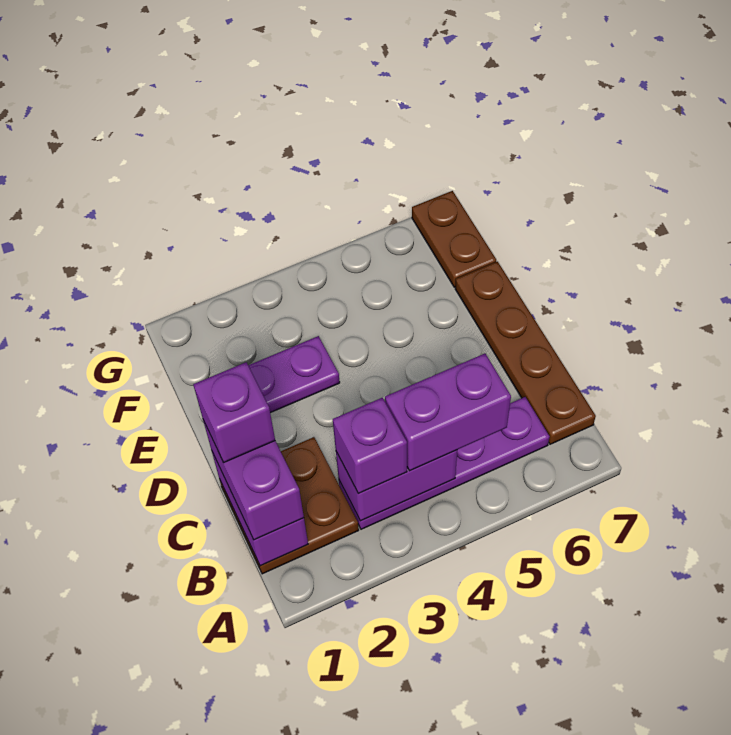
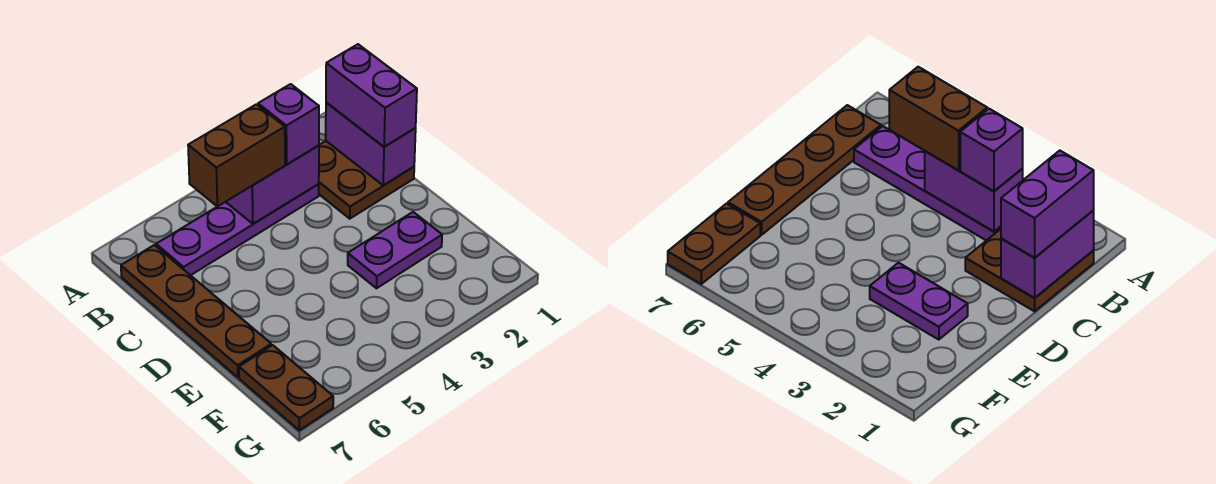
purple 1x2 brick [385,354,511,471] -> brown 1x2 brick [188,104,285,207]
purple 1x1 brick [193,362,275,462] -> none

